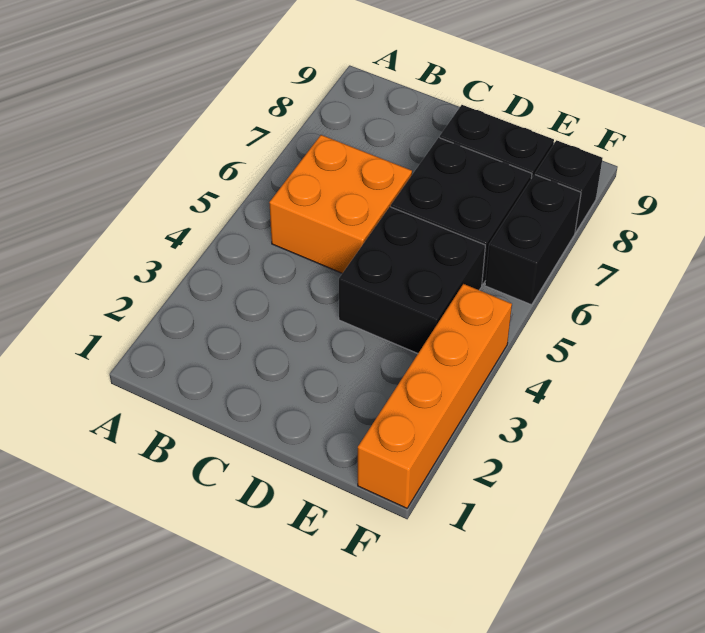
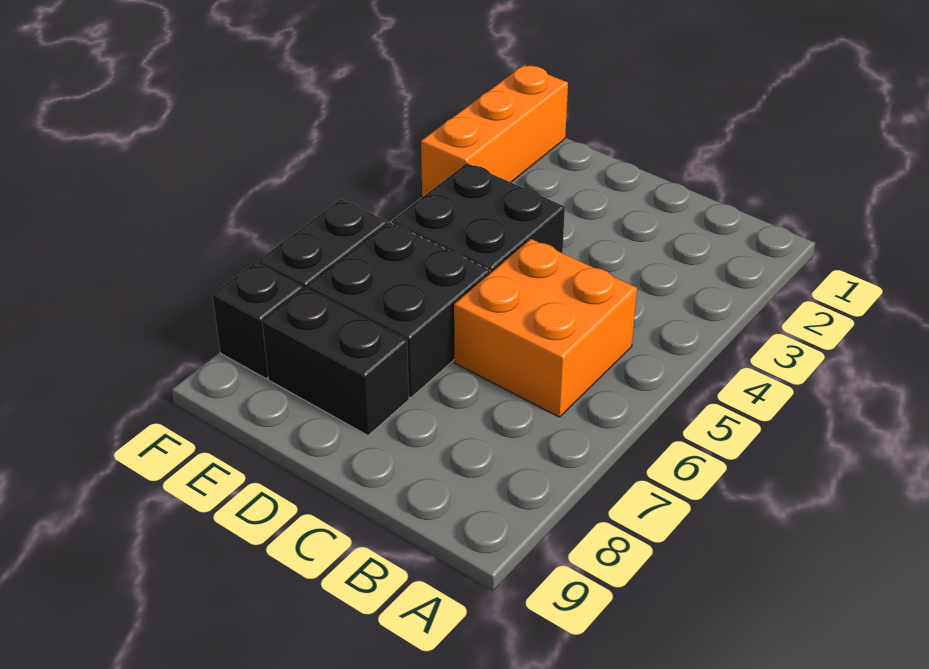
orange 1x4 brick [358,284,512,508] -> orange 1x3 brick [421,65,568,197]

